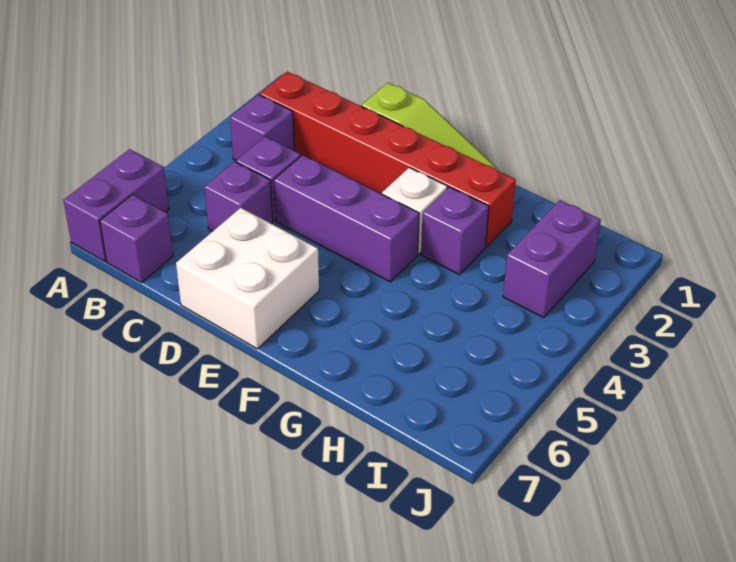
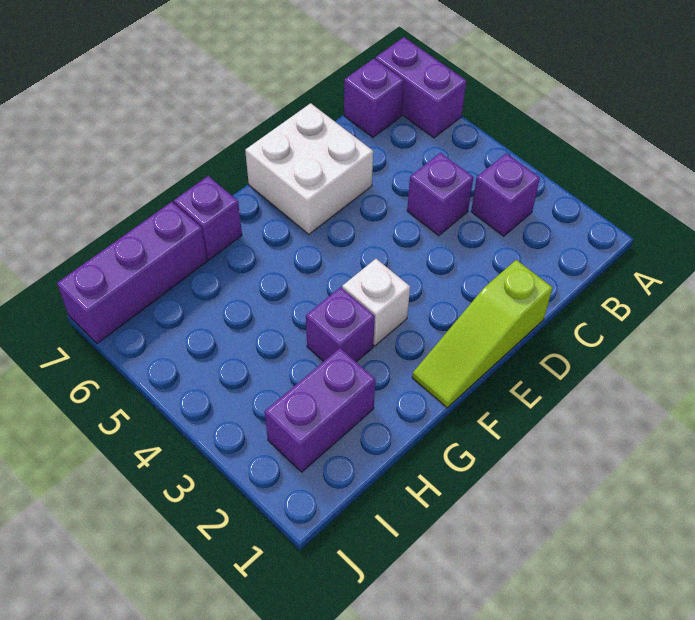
red 1x6 brick [260,72,516,247] -> none
purple 1x1 brick [204,162,273,231] -> purple 1x1 brick moved to [174,176,242,260]
purple 1x3 brick [274,155,419,282] -> purple 1x3 brick moved to [57,202,207,343]
purple 1x2 brick [503,200,601,318] -> purple 1x2 brick turned to [265,348,375,472]

